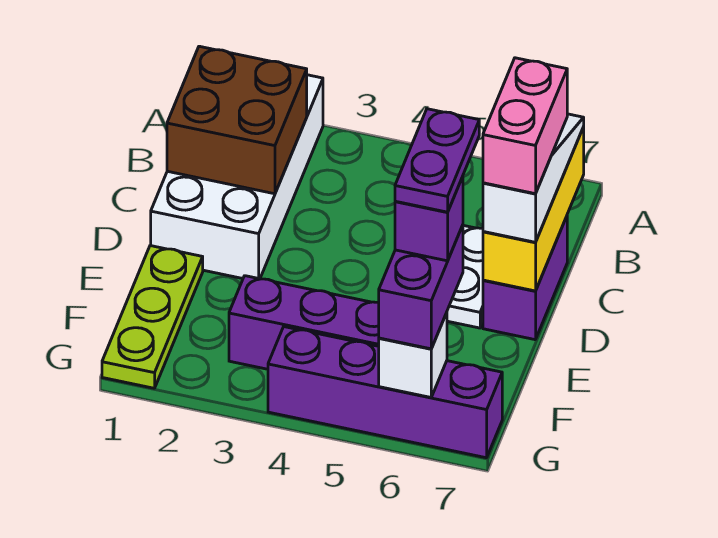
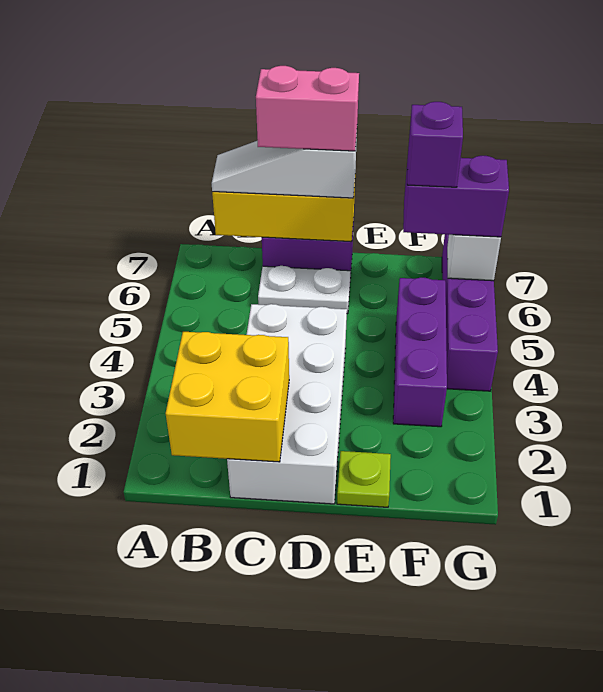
white 2x4 brick [151,75,323,279] -> white 2x4 brick turned to [227,304,347,504]
brown 2x2 brick [167,46,307,194] -> yellow 2x2 brick [166,332,289,462]
lime 1x3 plate [102,246,203,388] -> lime 1x1 plate [337,451,391,507]
purple 1x2 plate [395,109,479,212] -> none

